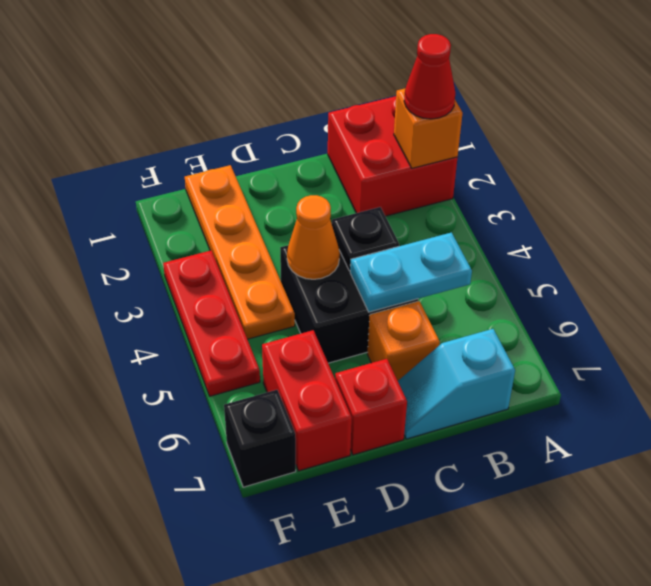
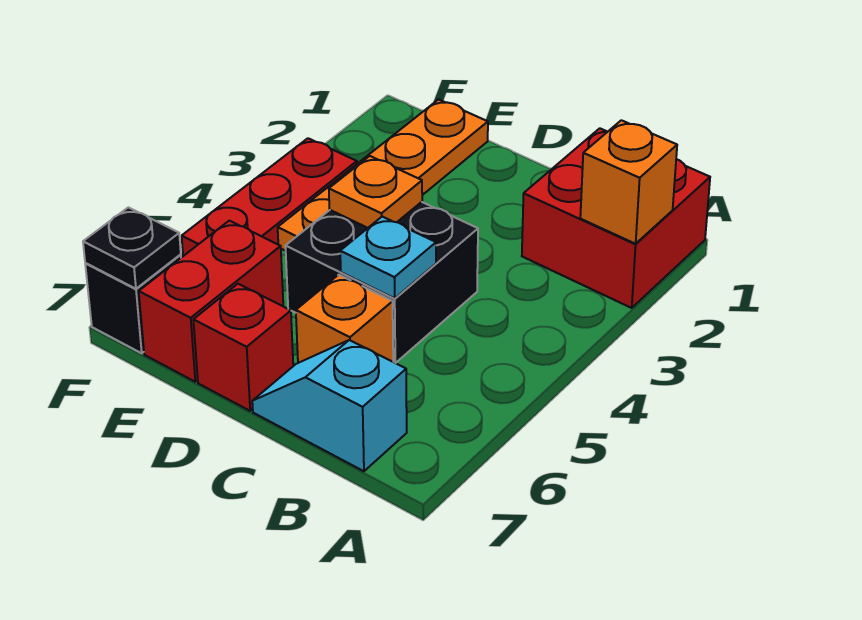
red 1x1 cone [404,34,455,119] -> none
cyan 1x2 plate [350,233,472,312] -> cyan 1x1 plate [340,217,436,298]
black 1x1 plate [332,207,399,271] -> black 1x1 plate moved to [83,207,181,289]
orange 1x1 cone [287,195,340,279] -> orange 1x1 plate [329,156,422,228]

